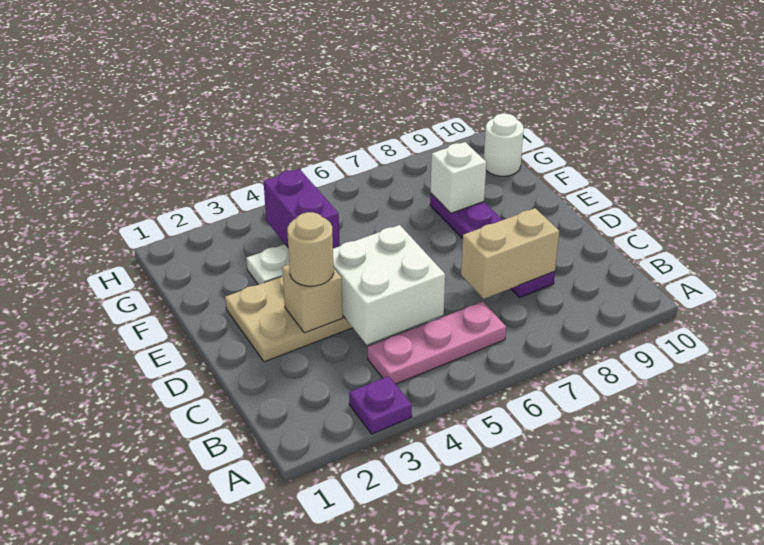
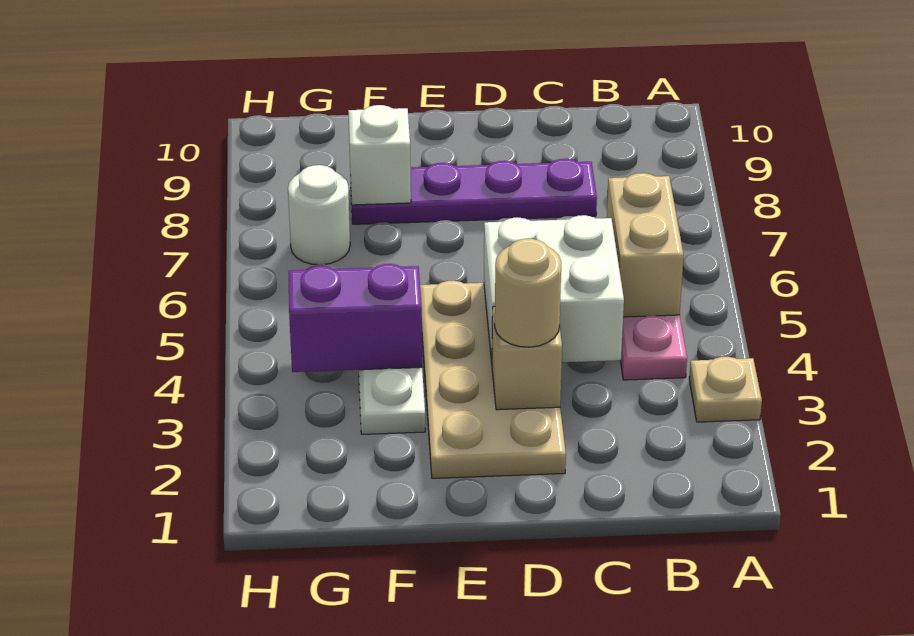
purple 1x1 plate [349,376,412,434] -> tan 1x1 plate [689,357,762,422]
tan 1x2 brick [461,208,559,299] -> tan 1x2 brick moved to [607,173,684,317]
white 1x1 round brick [484,113,524,176] -> white 1x1 round brick moved to [288,165,350,264]

